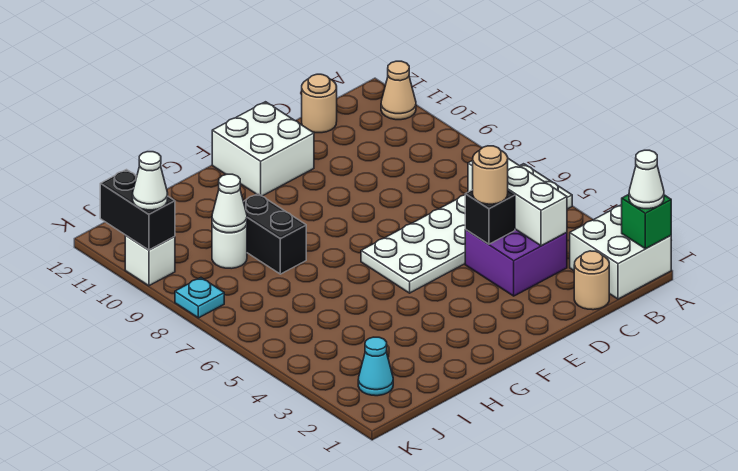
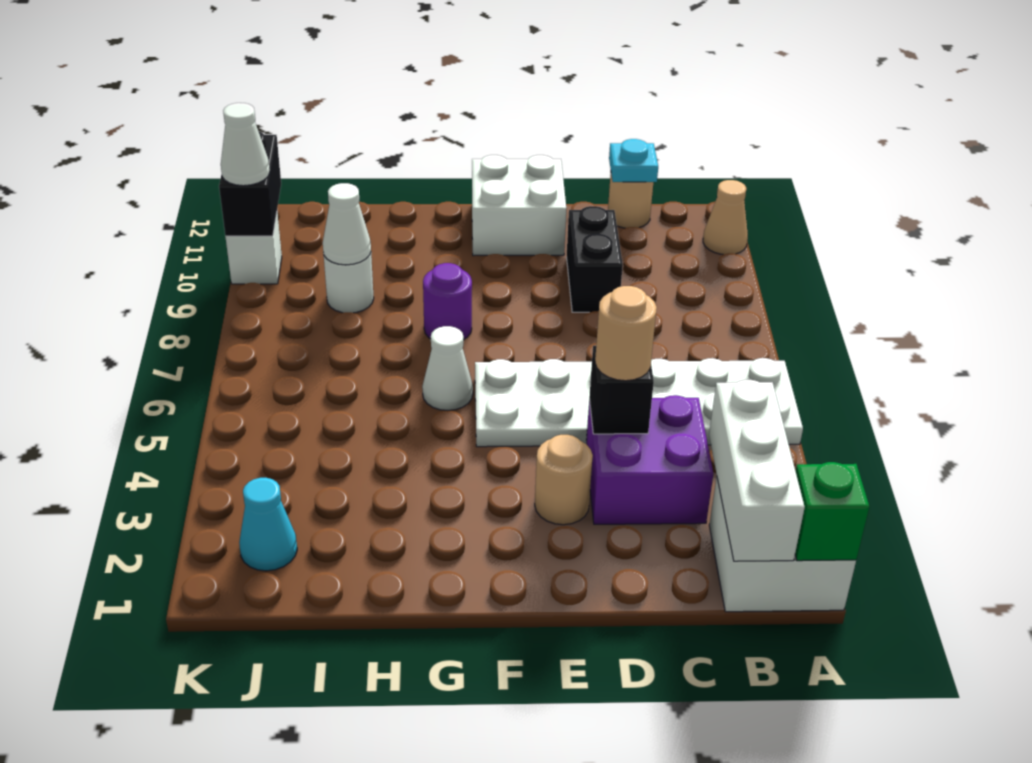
white 1x1 cone [629,150,664,209] -> white 1x1 cone moved to [422,326,473,411]
tan 1x1 round brick [574,251,609,310] -> tan 1x1 round brick moved to [535,435,593,525]
white 1x3 brick [468,159,567,246] -> white 1x3 brick moved to [709,380,805,561]
none -> purple 1x1 round brick [423,263,472,340]
black 1x2 brick [243,194,306,274] -> black 1x2 brick moved to [567,206,623,312]
cyan 1x1 plate [175,278,224,318] -> cyan 1x1 plate moved to [609,139,658,182]

